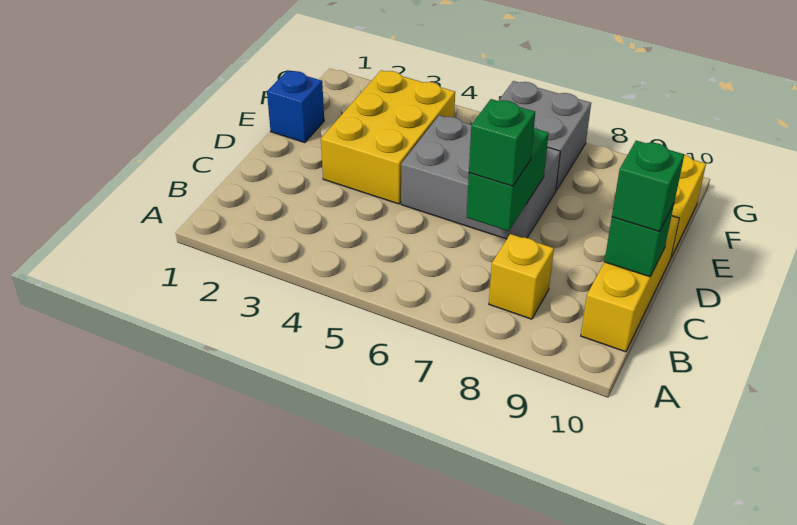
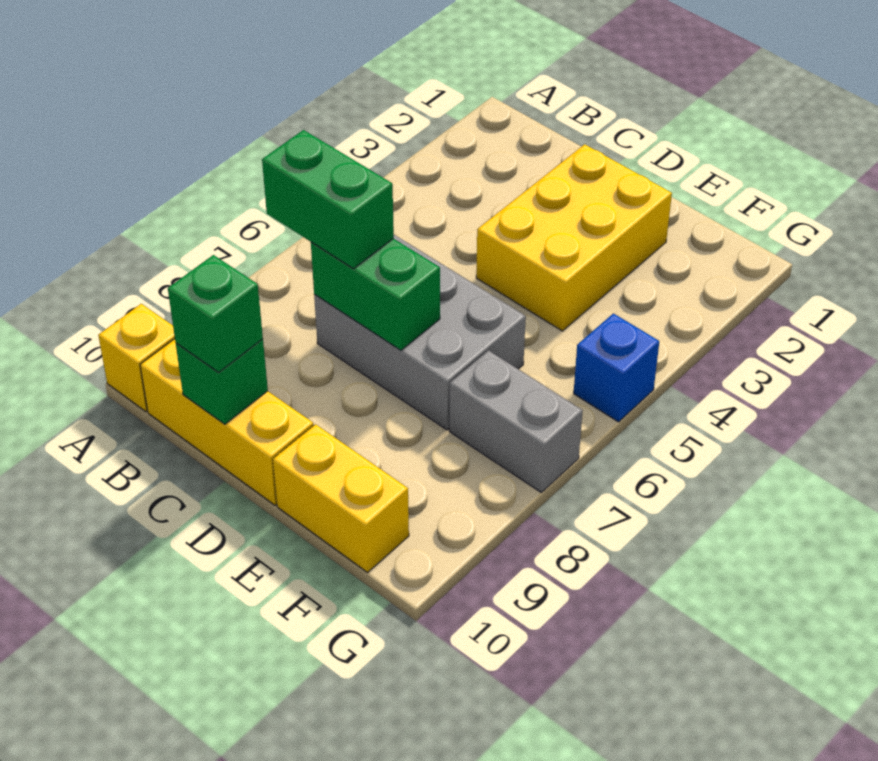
yellow 1x1 brick [489,234,554,319] -> yellow 1x1 brick moved to [98,304,175,412]
green 1x1 brick [469,99,535,186] -> green 1x2 brick [262,130,394,269]
yellow 2x3 brick [321,70,455,204] -> yellow 2x3 brick turned to [476,144,672,331]
grey 2x3 brick [401,115,560,239] -> grey 2x3 brick turned to [314,235,526,430]
blue 1x1 brick [267,71,324,143] -> blue 1x1 brick moved to [574,313,659,422]
grey 2x2 brick [499,81,591,190] -> grey 1x2 brick [449,351,583,492]

